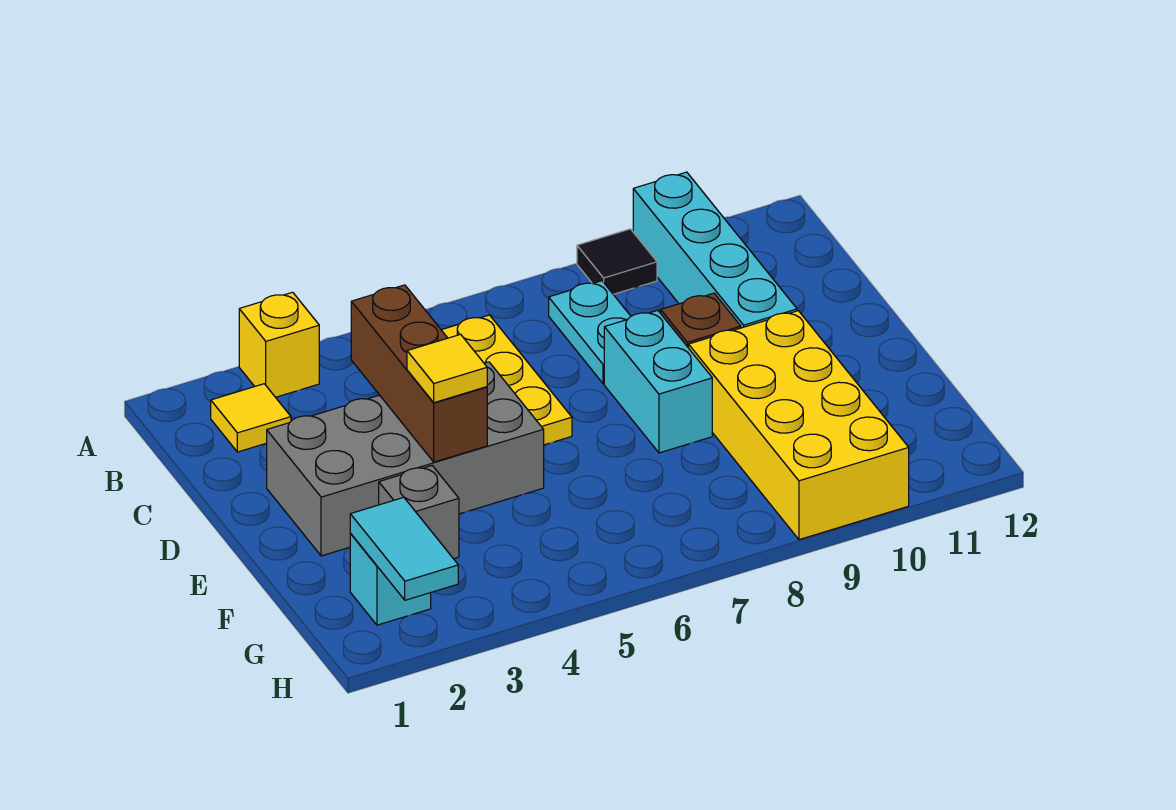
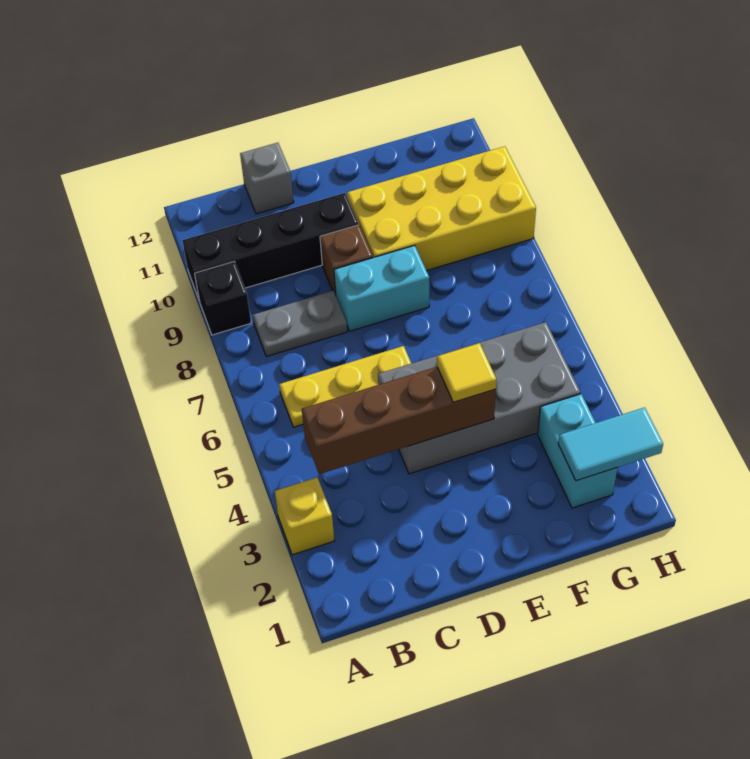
black 1x1 tile [577,229,657,294] -> black 1x1 brick [195,262,251,335]
cyan 1x4 brick [633,172,797,328] -> black 1x4 brick [182,193,359,299]
yellow 1x1 tile [211,384,291,452] -> none
cyan 1x2 plate [549,281,631,384] -> grey 1x2 plate [253,291,347,357]
brown 1x3 brick [351,285,487,462] -> brown 1x4 brick [302,367,496,474]
grey 2x4 brick [266,362,544,556] -> grey 2x4 brick turned to [378,322,580,474]
grey 1x1 brick [379,466,459,559] -> grey 1x1 brick moved to [240,143,294,214]
cyan 1x1 brick [350,534,431,625] -> cyan 1x2 brick [538,394,617,508]

